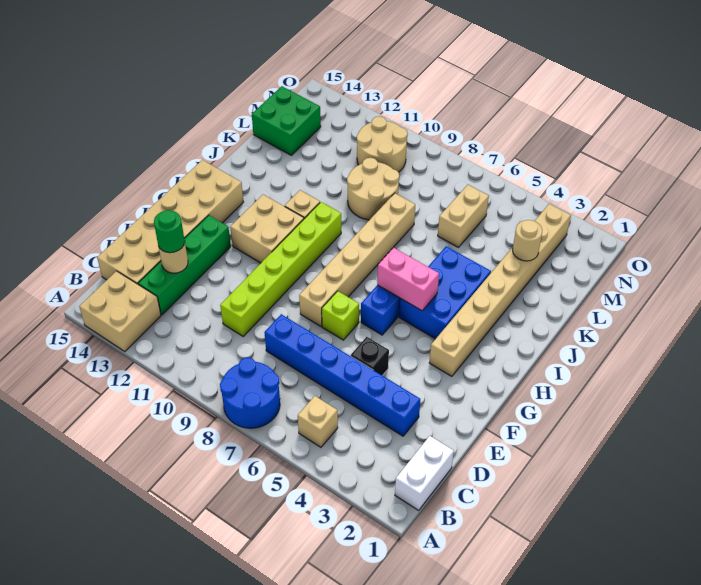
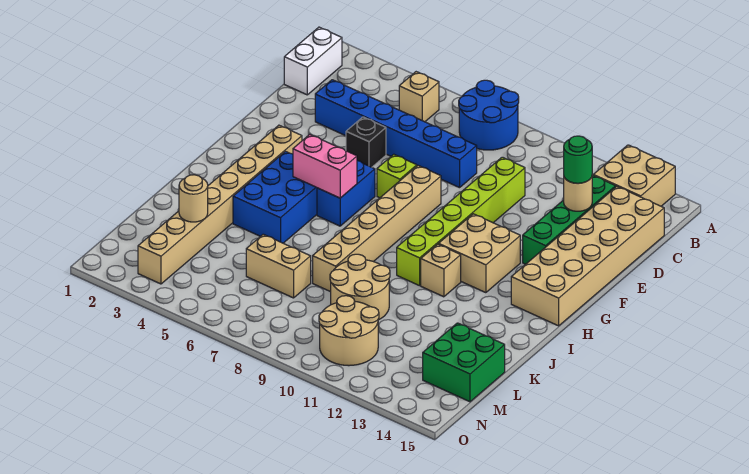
tan 1x2 brick [438,185,489,247] -> tan 1x2 brick turned to [246,234,311,298]

